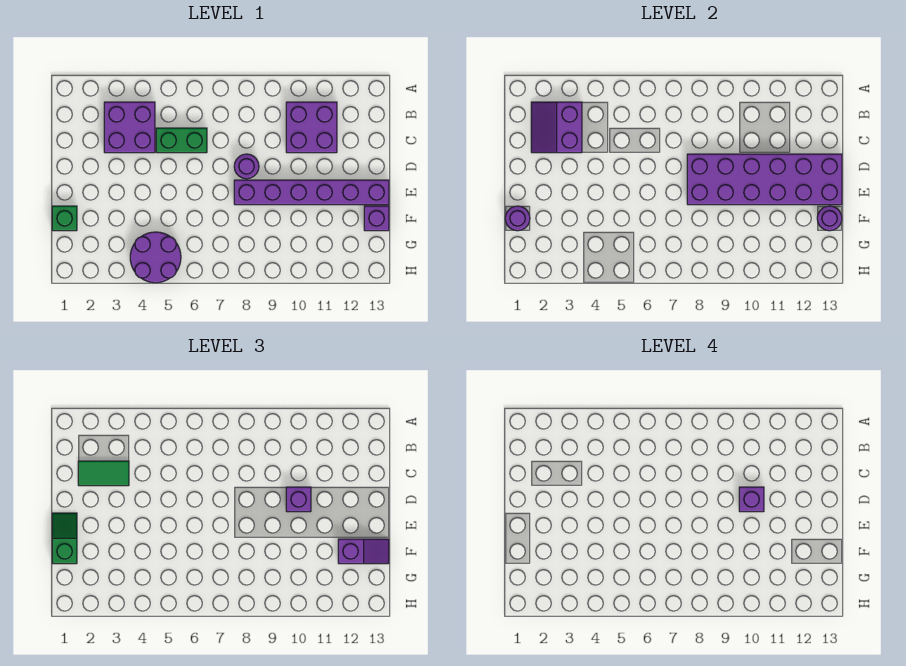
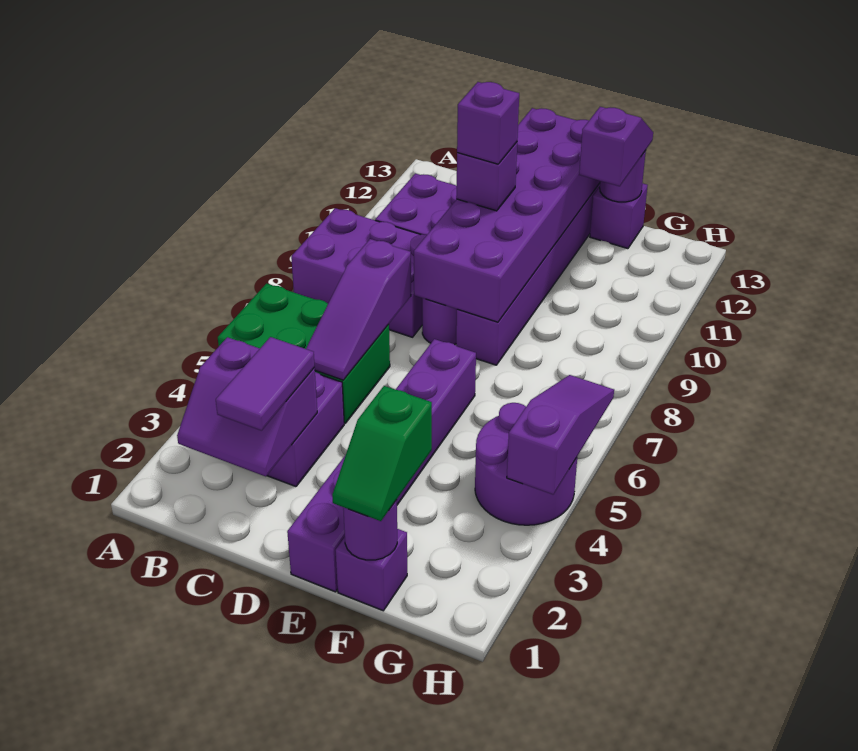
none -> purple 2x3 brick [291,208,427,337]
green 1x2 tile [78,461,129,486] -> purple 1x2 tile [216,337,315,431]
green 1x2 brick [156,128,207,153] -> green 2x3 brick [218,283,390,423]
none -> purple 1x3 slope [306,239,411,380]
none -> purple 1x6 brick [287,339,476,592]
green 1x2 slope [52,513,77,564] -> green 1x2 slope turned to [332,386,432,521]
green 1x1 brick [52,206,77,231] -> purple 1x1 brick [336,529,407,611]
none -> purple 1x3 slope [507,375,614,494]

